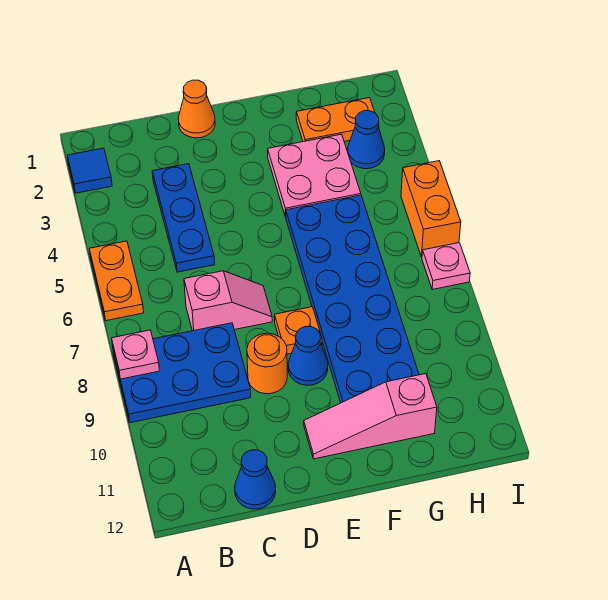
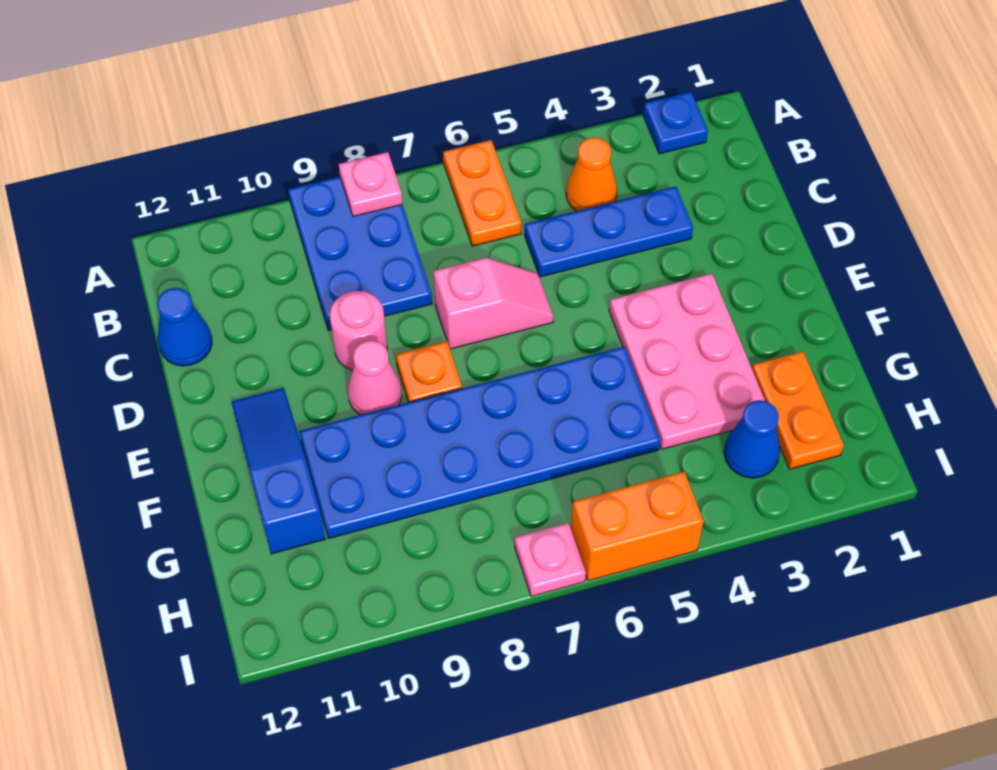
blue 1x1 tile [67,148,112,193] -> blue 1x1 plate [643,92,708,154]
orange 1x2 plate [90,241,144,321] -> orange 1x2 plate turned to [443,140,521,246]
pink 1x2 slope [184,271,272,331] -> pink 1x2 slope turned to [434,258,554,349]
orange 1x1 cone [178,80,215,138] -> orange 1x1 cone moved to [566,137,617,211]
orange 1x1 round brick [247,333,287,394] -> pink 1x1 round brick [330,291,387,370]
blue 1x1 cone [288,327,328,385] -> pink 1x1 cone [348,341,402,415]
pink 1x3 slope [304,374,437,459] -> blue 1x3 slope [231,388,325,554]
pink 2x2 plate [268,134,361,217] -> pink 2x3 plate [609,274,765,449]

